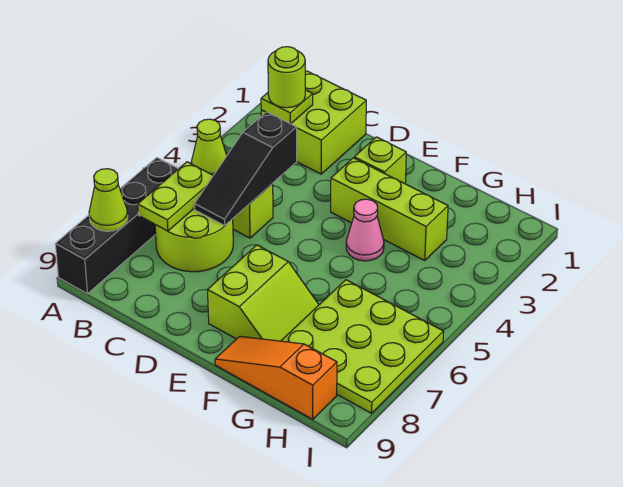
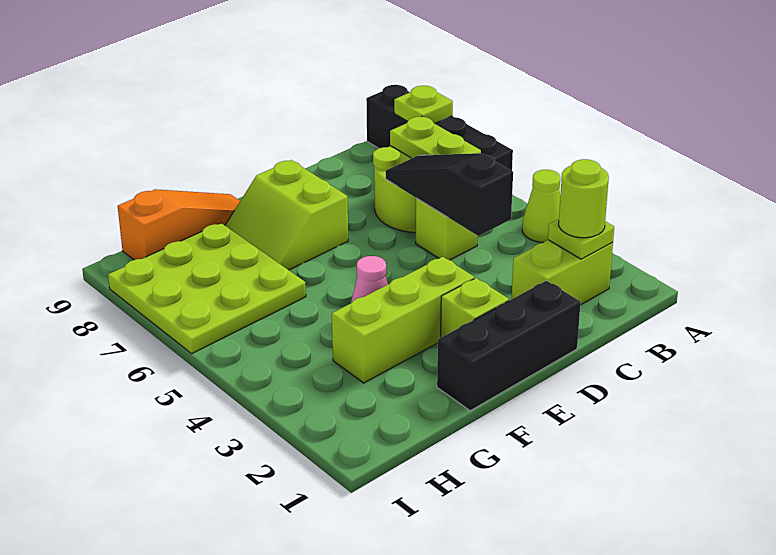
lime 1x1 cone [89,169,128,231] -> lime 1x1 plate [394,86,453,124]
lime 2x2 brick [261,71,366,174] -> lime 1x2 brick [512,240,613,305]
none -> black 1x3 brick [437,281,581,411]

